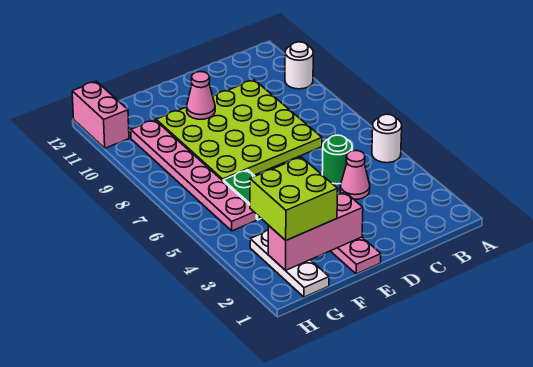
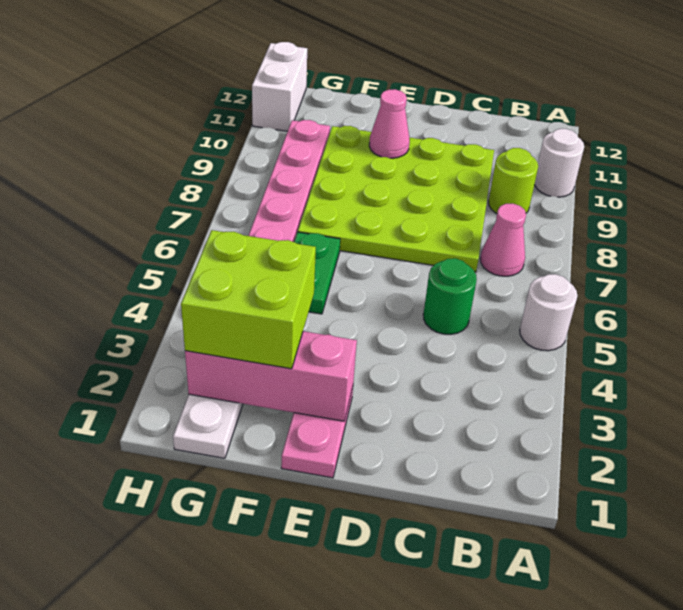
none -> lime 1x1 round brick [489,148,538,214]
pink 1x1 cone [340,151,370,199] -> pink 1x1 cone moved to [480,204,526,276]
pink 1x2 brick [72,81,129,148] -> white 1x2 brick [252,42,307,131]

